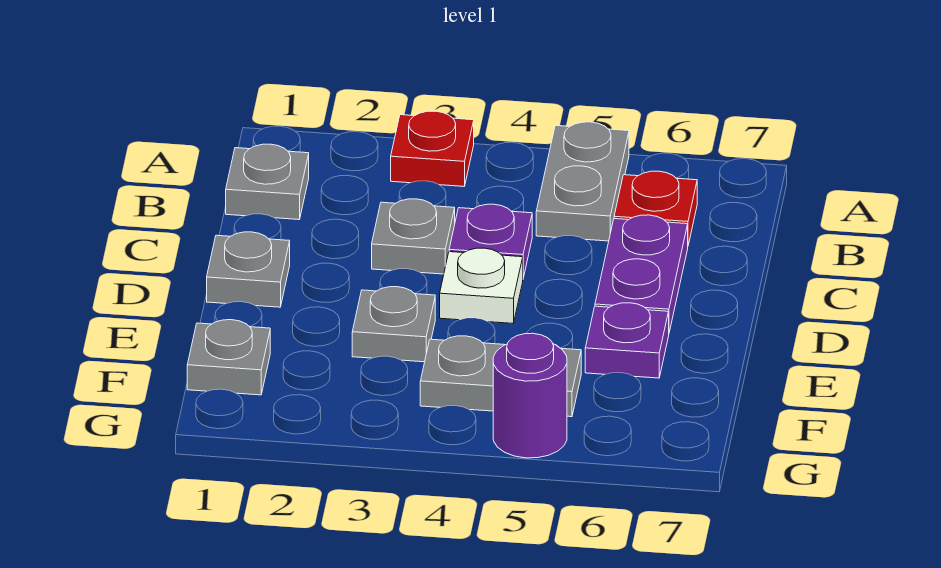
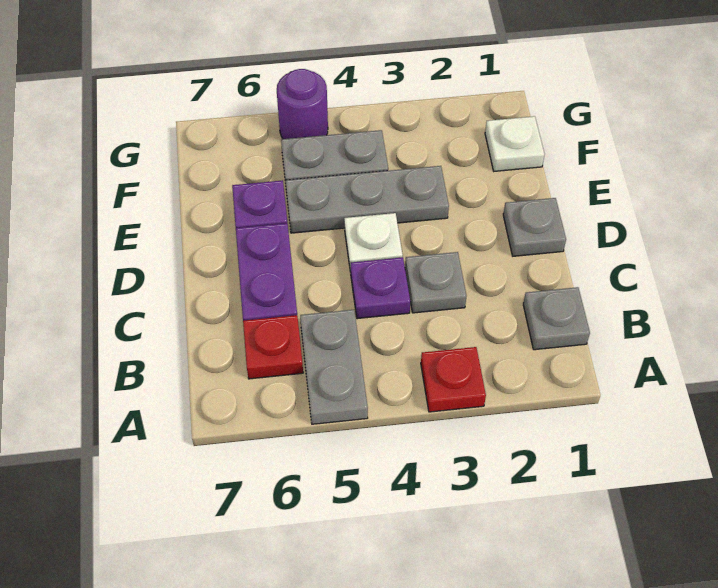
grey 1x1 plate [352,287,435,362] -> grey 1x3 plate [286,166,449,233]
grey 1x1 plate [187,320,270,395] -> white 1x1 plate [485,116,545,171]

